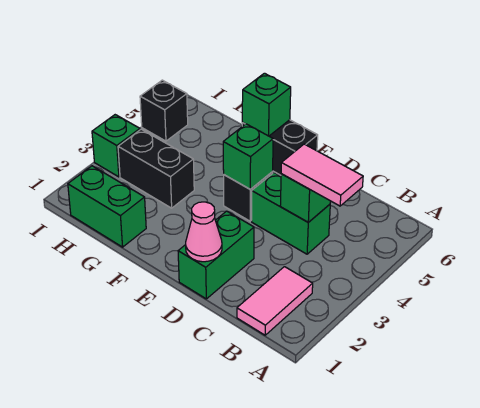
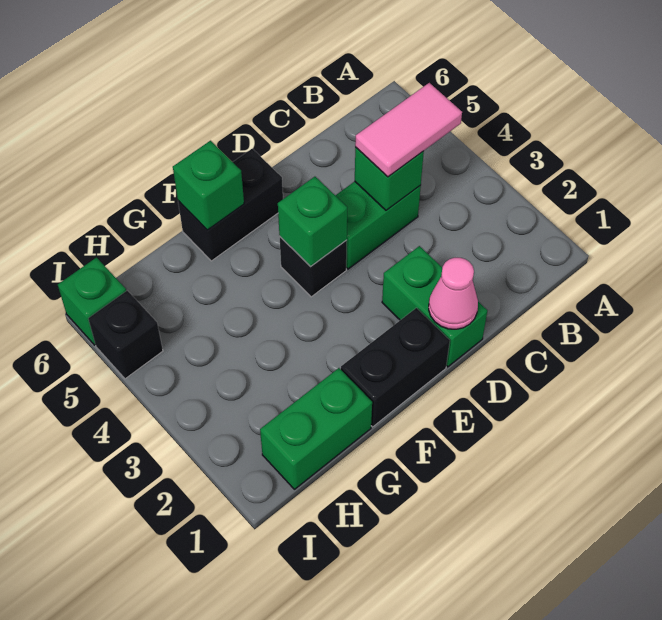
pink 1x2 tile [237,267,313,335] -> none
black 1x2 brick [118,129,194,208] -> black 1x2 brick moved to [341,308,450,427]
green 1x1 brick [92,115,140,177] -> green 1x1 brick moved to [58,258,126,345]

